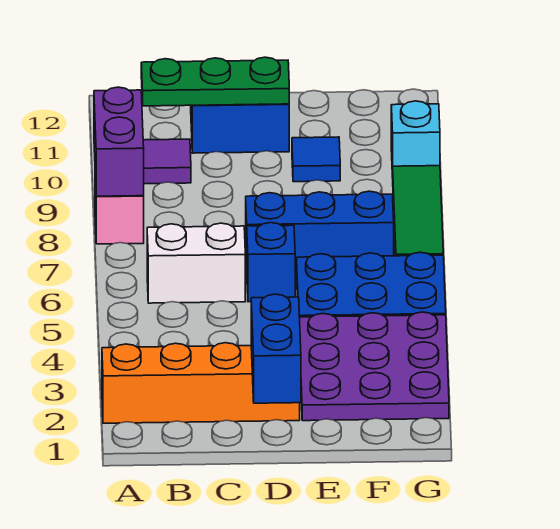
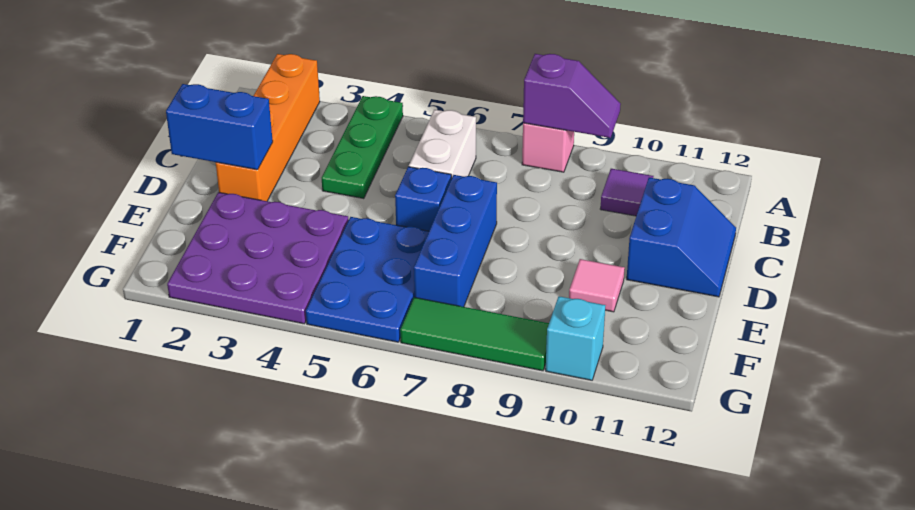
purple 1x2 brick [94,87,144,196] -> purple 1x2 slope [523,54,621,138]
green 1x3 plate [141,57,289,106] -> green 1x3 plate moved to [322,96,403,199]
blue 1x1 tile [292,137,340,182] -> pink 1x1 tile [569,259,625,312]

